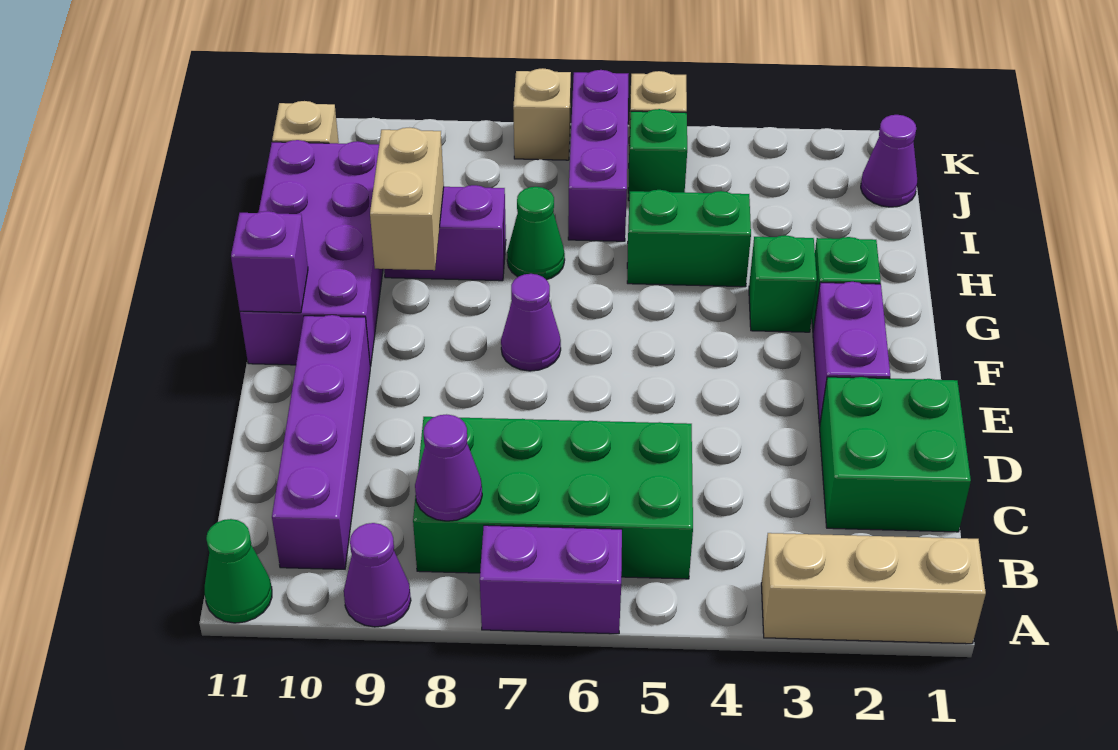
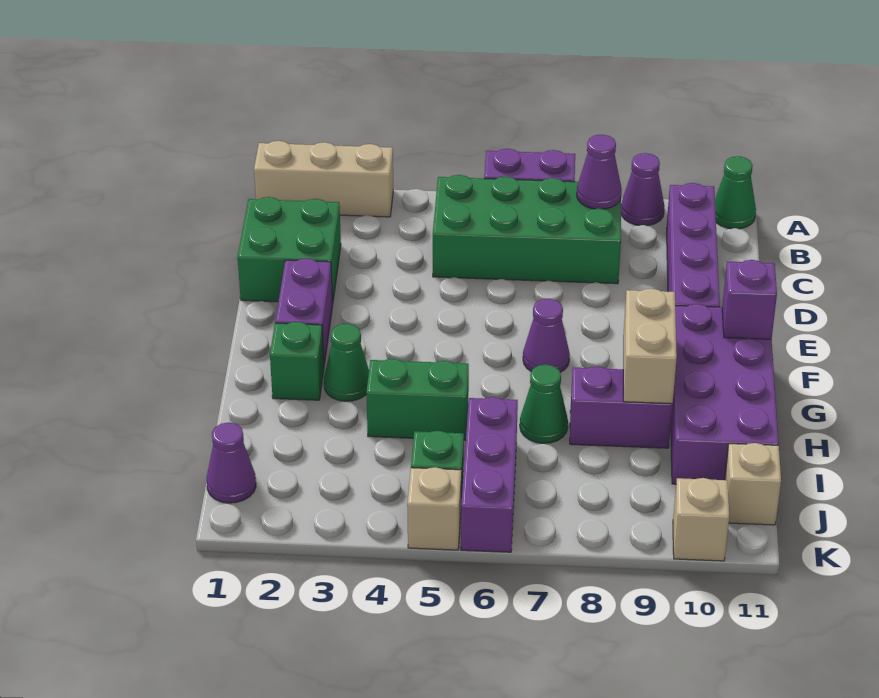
green 1x1 brick [749,235,817,332] -> green 1x1 cone [324,324,369,401]
tan 1x1 brick [513,68,571,160] -> tan 1x1 brick moved to [673,478,729,561]

